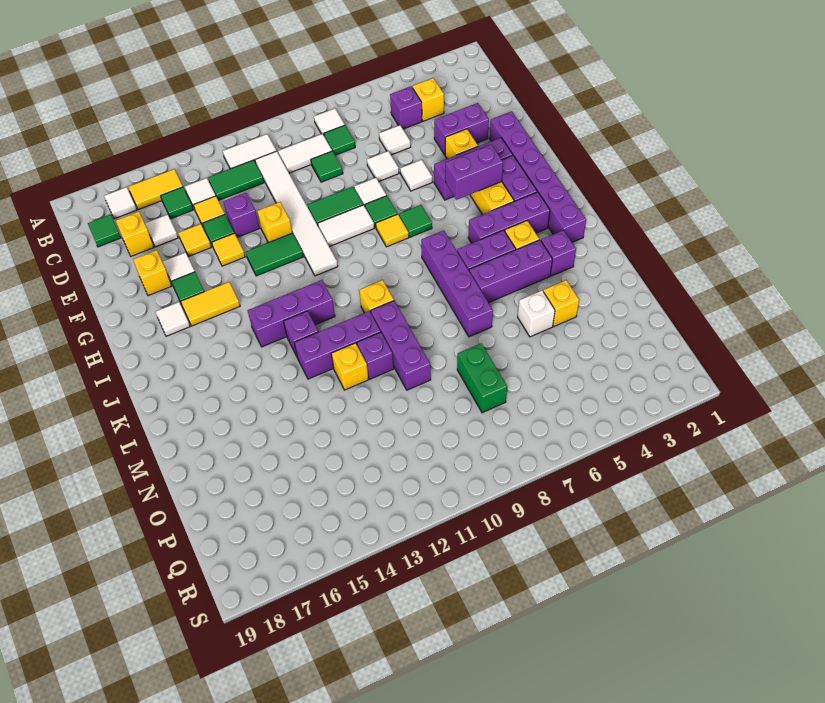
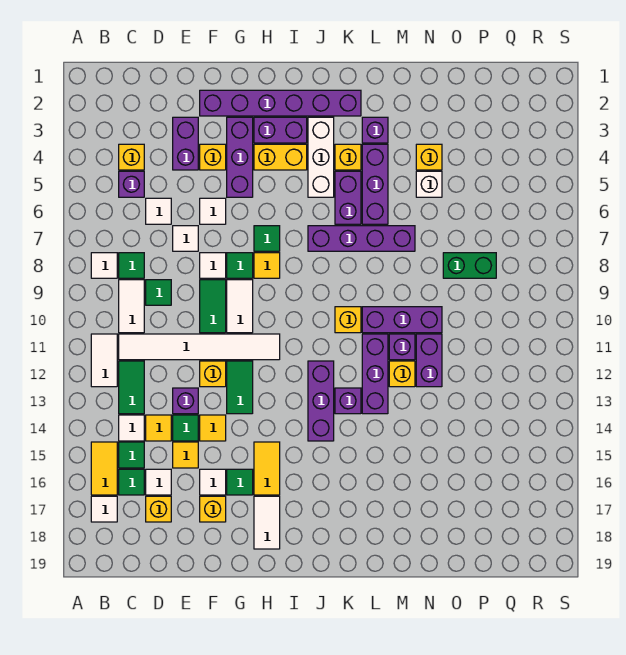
green 1x1 tile [88,215,121,247] -> green 1x1 tile moved to [119,469,144,495]
purple 1x2 brick [445,144,503,200] -> purple 1x2 brick moved to [416,334,442,387]
white 1x1 tile [156,302,190,336] -> white 1x2 tile [254,496,280,549]
purple 1x3 brick [468,192,550,243] -> white 1x3 brick [308,117,334,197]

